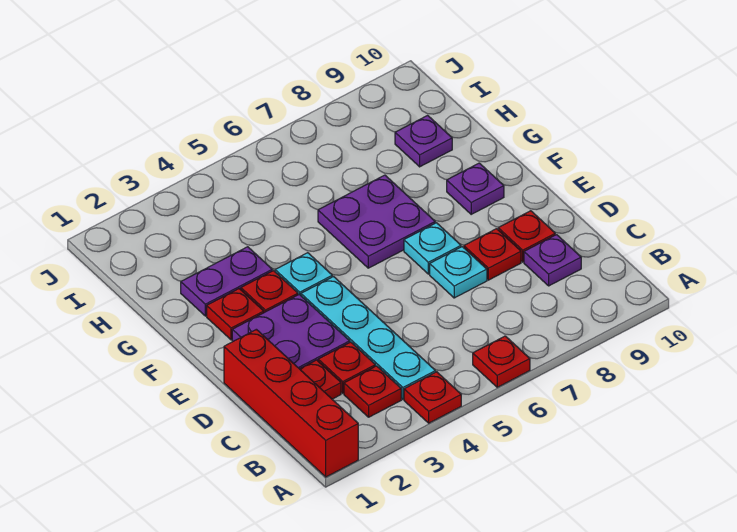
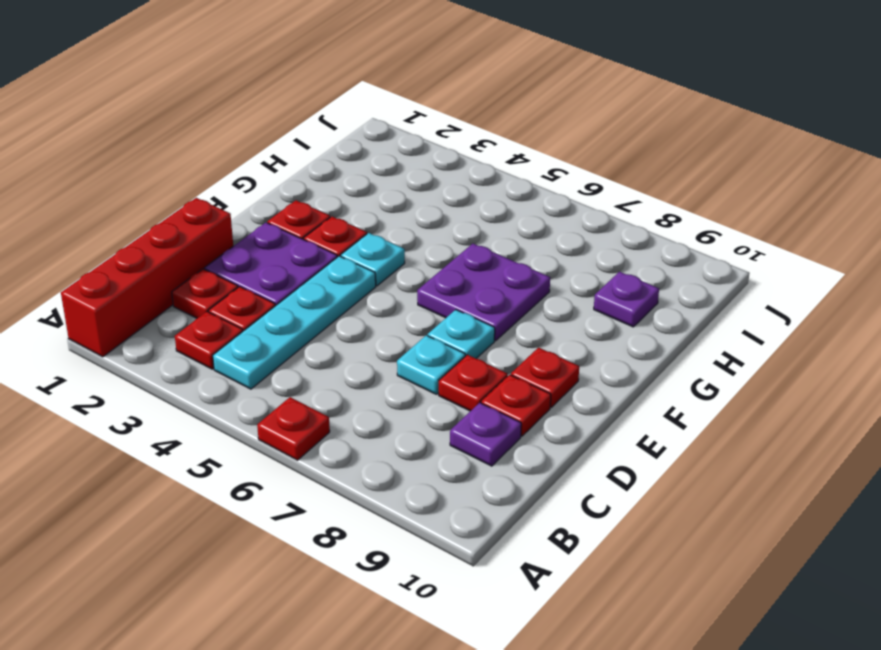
red 1x1 plate [404,372,461,423] -> red 1x1 plate moved to [511,348,579,407]
purple 1x1 plate [447,163,504,214] -> none
purple 1x2 plate [181,247,272,316] -> none

